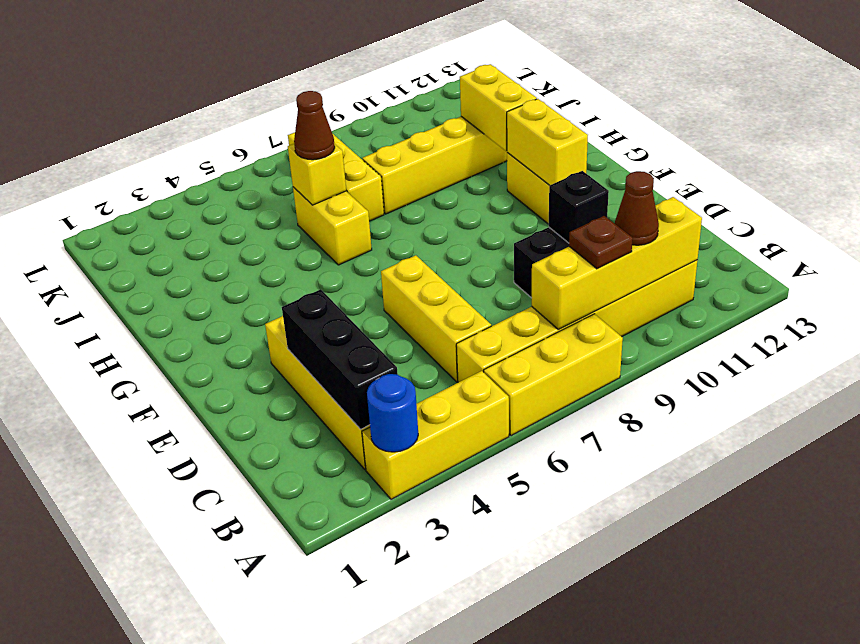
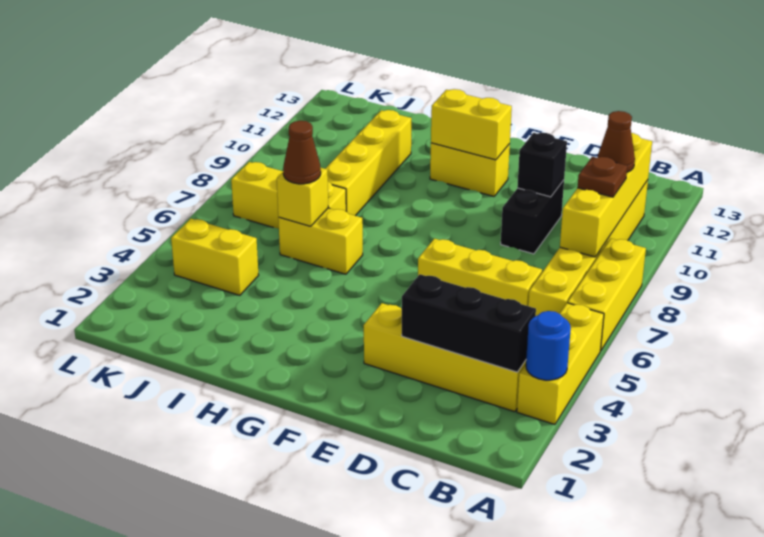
yellow 1x2 brick [460,64,537,151] -> yellow 1x2 brick moved to [171,219,259,295]

